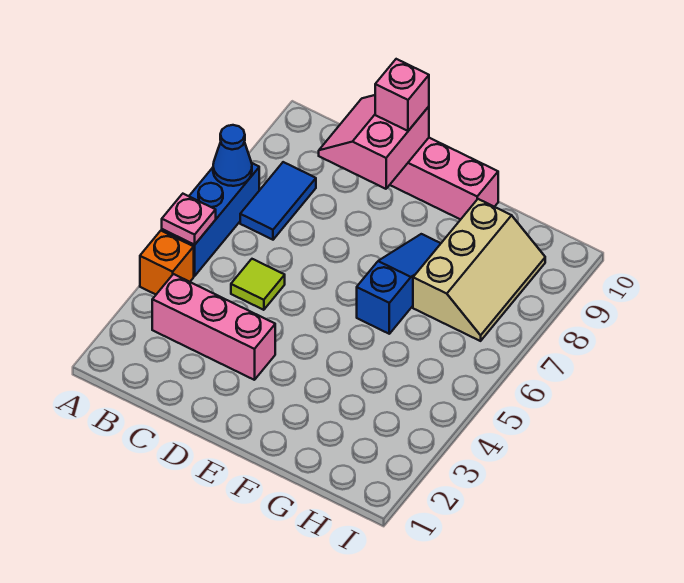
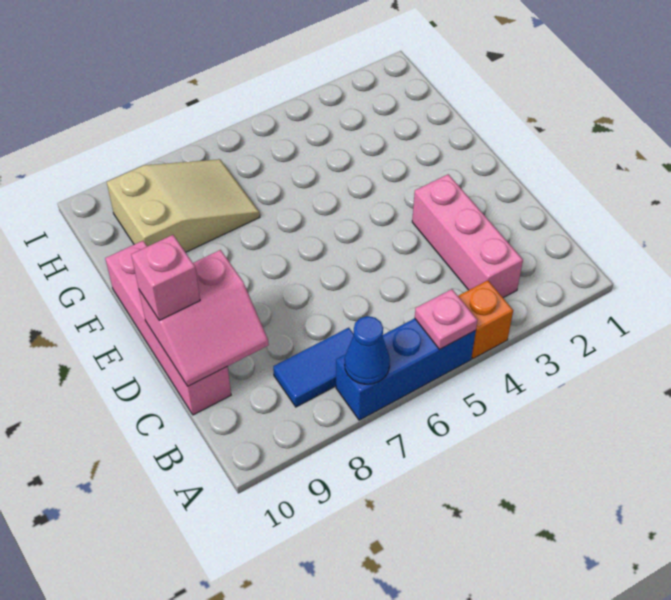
lime 1x1 tile [231,259,285,310] -> none
blue 1x3 slope [357,234,441,334] -> none
tan 2x3 slope [413,199,545,341] -> tan 2x3 slope turned to [107,159,260,252]

